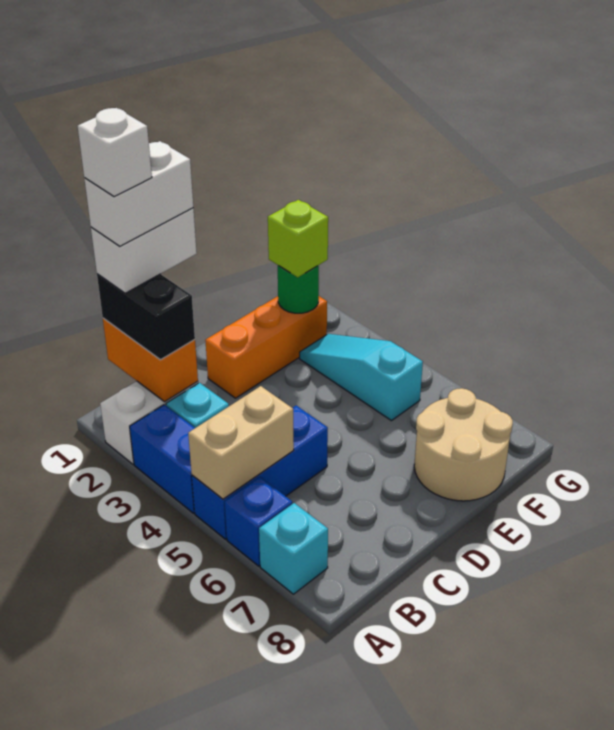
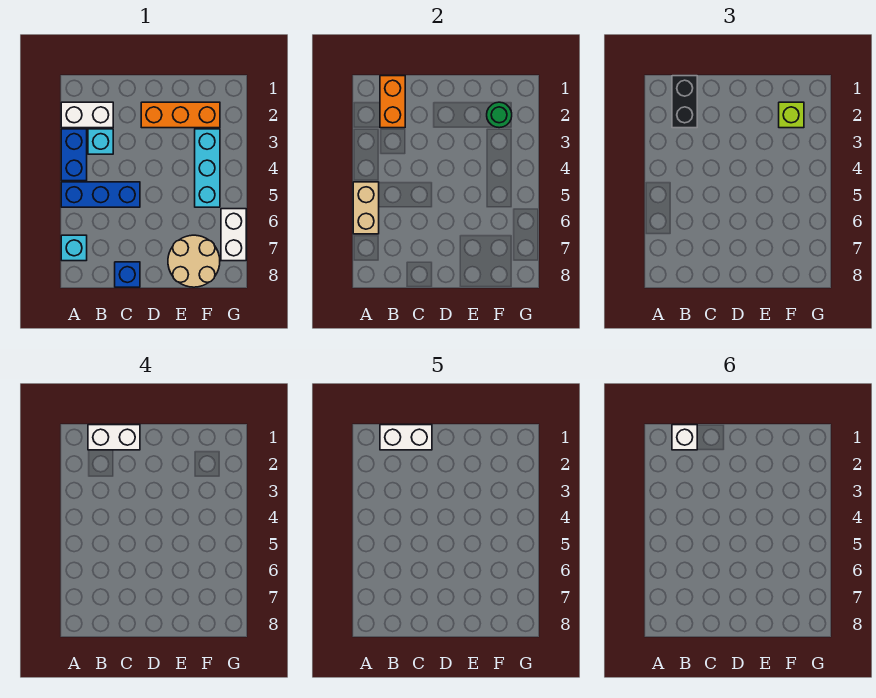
tan 1x2 brick [188,386,294,499] -> tan 1x2 brick turned to [353,182,379,234]
blue 1x1 brick [225,477,292,566] -> blue 1x1 brick moved to [115,262,140,287]
cyan 1x3 slope [300,334,423,421] -> cyan 1x3 brick [195,129,220,207]
none -> white 1x2 brick [221,209,246,261]

